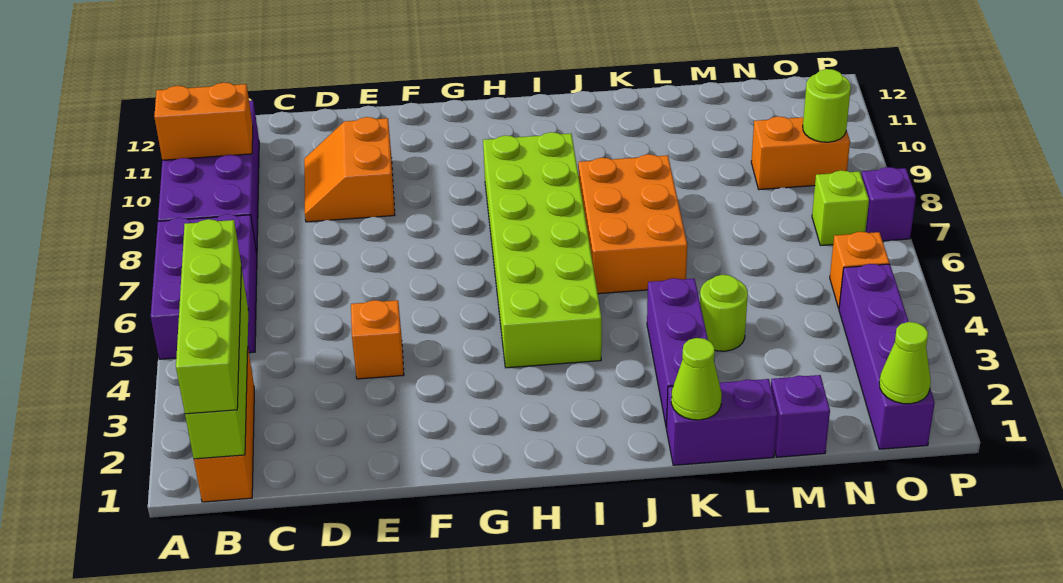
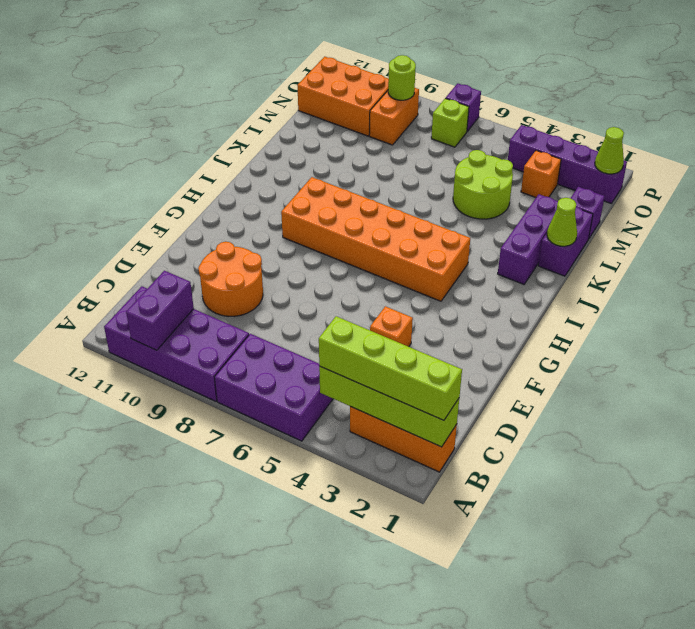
orange 1x2 brick [154,83,253,160] -> purple 1x2 brick [126,271,194,350]
orange 2x2 slope [304,117,395,222] -> orange 2x2 round brick [198,242,263,316]
lime 2x6 brick [483,132,602,368] -> orange 2x6 brick [281,177,470,301]
orange 2x3 brick [578,154,687,294] -> orange 2x3 brick moved to [297,57,389,136]
purple 1x3 brick [647,278,708,428] -> purple 1x3 brick turned to [498,194,558,284]
lime 1x1 round brick [700,275,748,351] -> lime 2x2 round brick [453,150,513,219]
orange 1x1 brick [830,232,889,308] -> orange 1x1 brick moved to [521,150,561,197]

